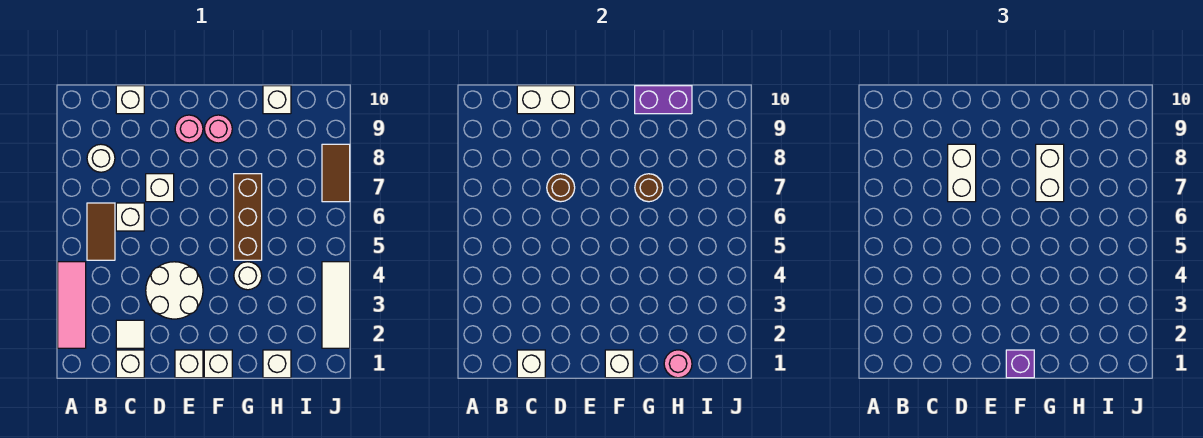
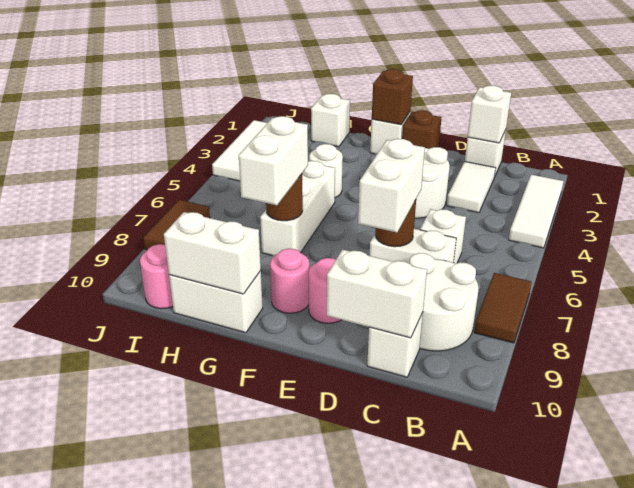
pink 1x3 tile [58,262,86,348] -> white 1x3 tile [509,175,563,248]
brown 1x2 tile [87,203,115,260] -> brown 1x2 tile moved to [474,273,532,343]
white 1x1 round brick [87,144,115,172] -> white 2x2 round brick [410,253,478,351]
white 1x1 tile [116,320,144,348] -> white 1x2 tile [447,162,496,213]
white 1x1 brick [146,174,174,202] -> white 1x2 brick [370,229,456,264]
white 1x1 brick [175,350,203,378] -> brown 1x1 brick [402,110,442,149]
white 1x1 brick [605,350,633,378] -> brown 1x1 brick [372,69,413,125]
purple 1x1 brick [1006,350,1034,378] -> none
brown 1x3 brick [234,174,262,260] -> white 1x3 brick [260,161,335,256]
purple 1x2 brick [635,86,692,114] -> white 1x2 brick [164,212,261,294]
pink 1x1 round brick [664,350,692,378] -> pink 1x1 round brick moved to [140,244,173,309]
white 1x1 brick [263,86,291,114] -> white 1x2 brick [169,271,263,333]

